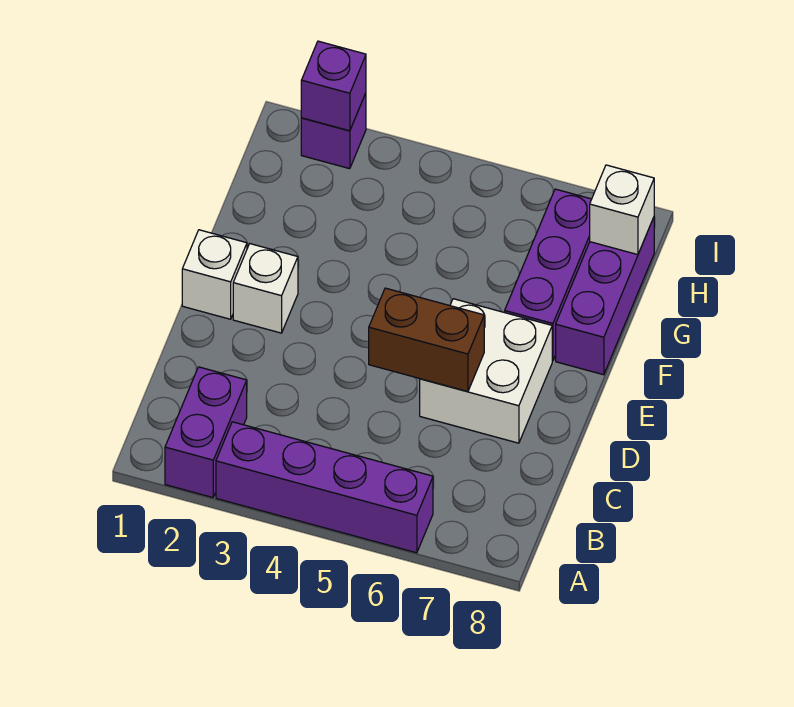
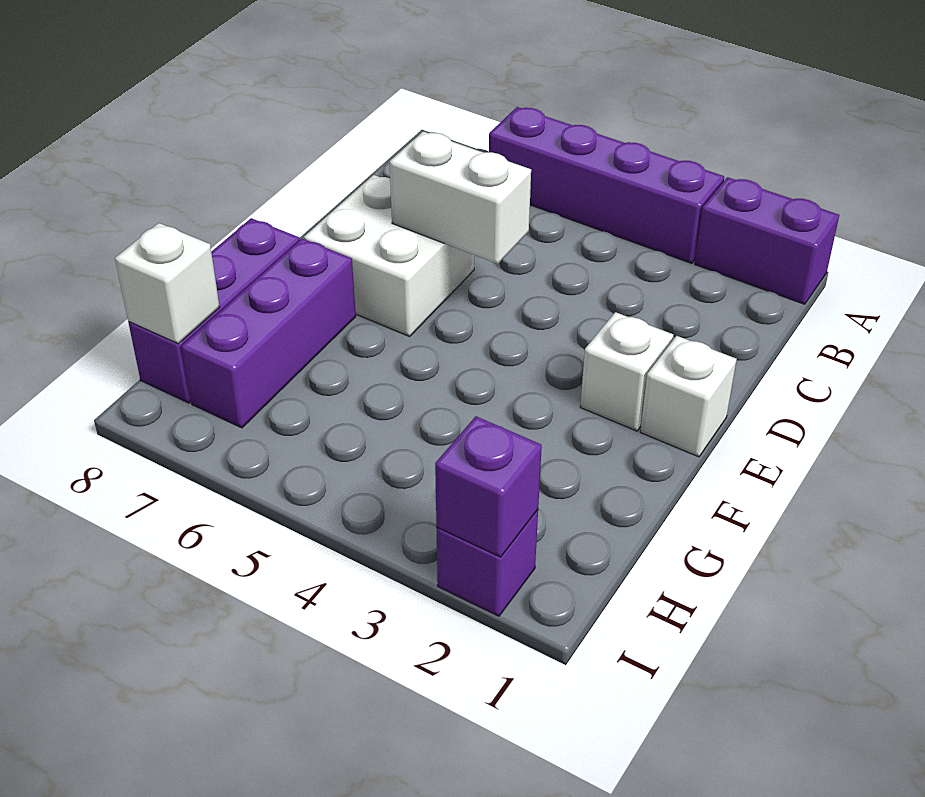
purple 1x2 brick [165,367,247,497] -> purple 1x2 brick turned to [695,177,839,304]
brown 1x2 brick [369,288,484,391] -> white 1x2 brick [390,131,531,264]

